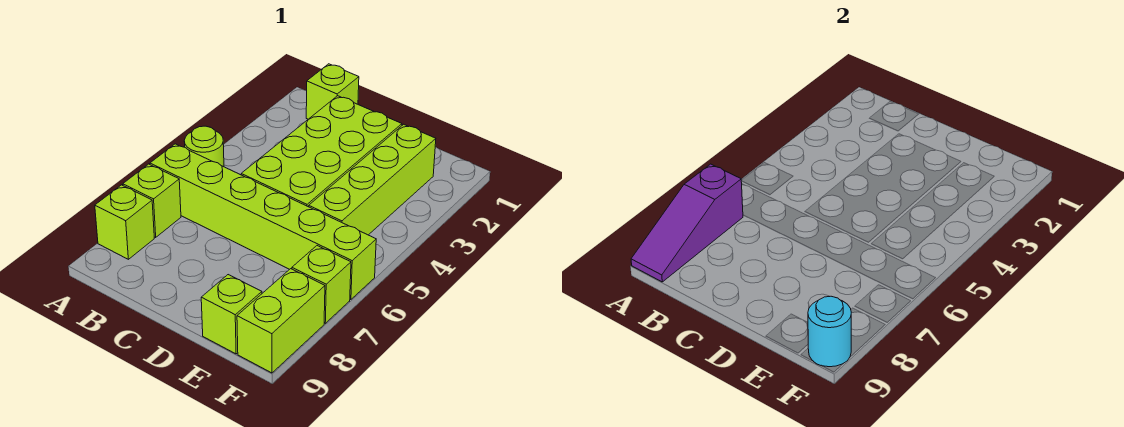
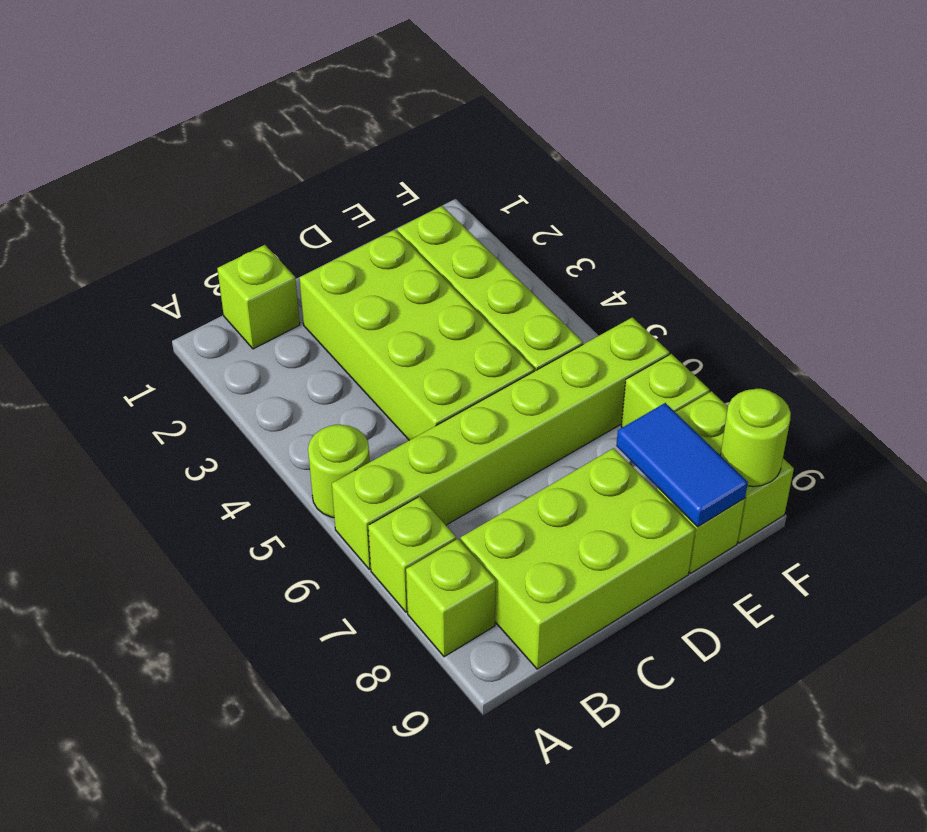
purple 1x3 slope [631,164,743,282] -> none
none -> lime 2x3 brick [461,448,695,669]
none -> blue 1x2 tile [616,403,748,527]
cyan 1x1 round brick [808,296,851,367] -> lime 1x1 round brick [720,389,791,487]

